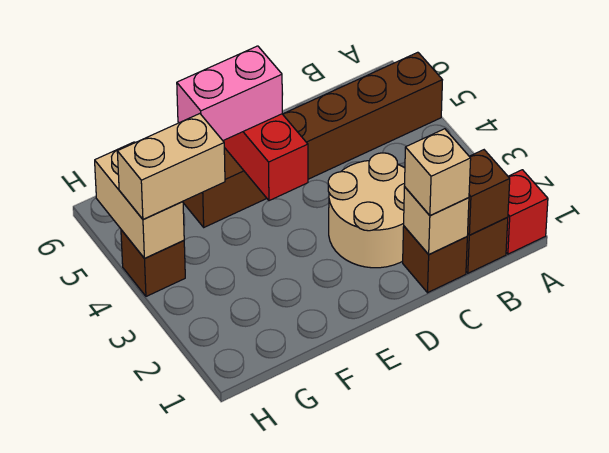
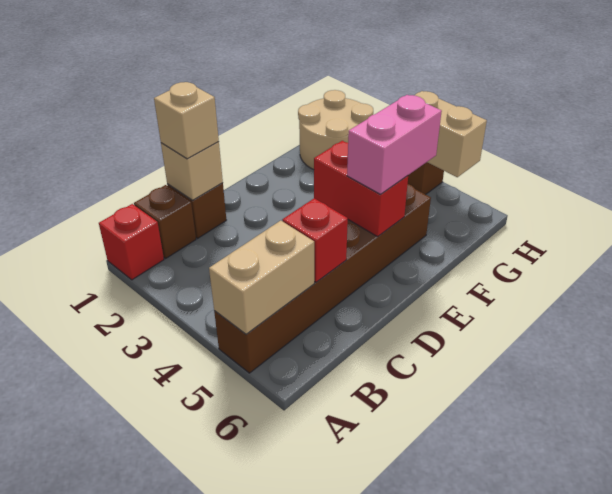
brown 1x1 brick [468,150,510,235] -> none
tan 2x2 round brick [328,153,405,268] -> tan 2x2 round brick moved to [298,90,373,170]
none -> red 1x1 brick [282,198,348,282]
tan 1x2 brick [117,114,225,220] -> tan 1x2 brick moved to [209,221,314,334]

